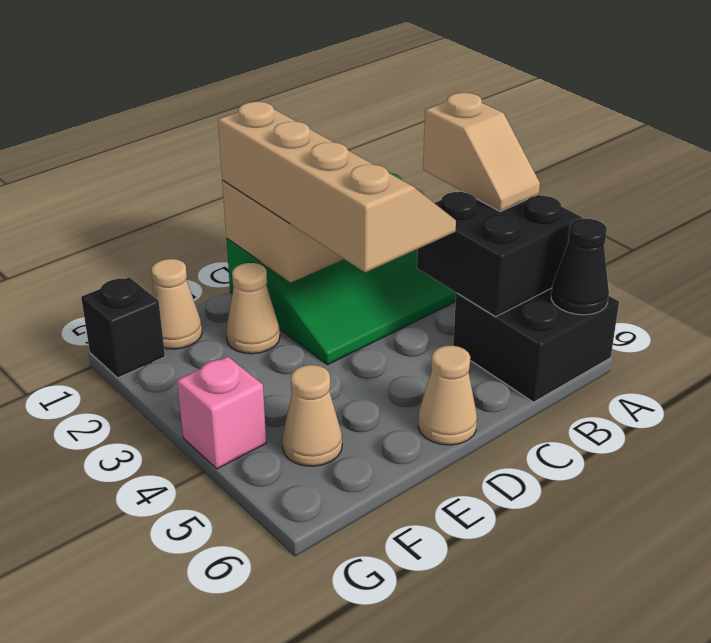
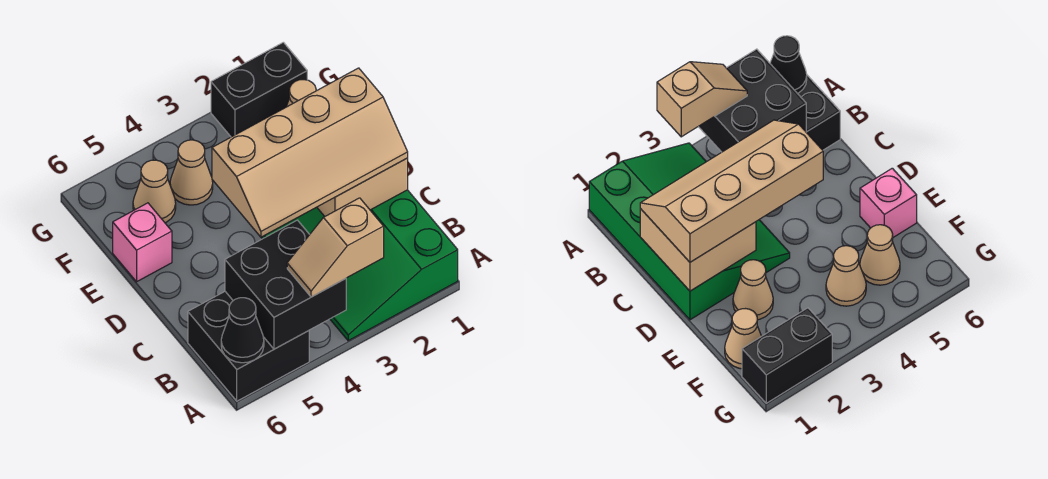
tan 1x1 cone [418,346,477,445] -> tan 1x1 cone moved to [170,140,213,205]
black 1x1 brick [81,277,165,378] -> black 1x2 brick [211,42,307,137]
pink 1x1 brick [177,356,266,469] -> pink 1x1 brick moved to [113,203,172,282]

